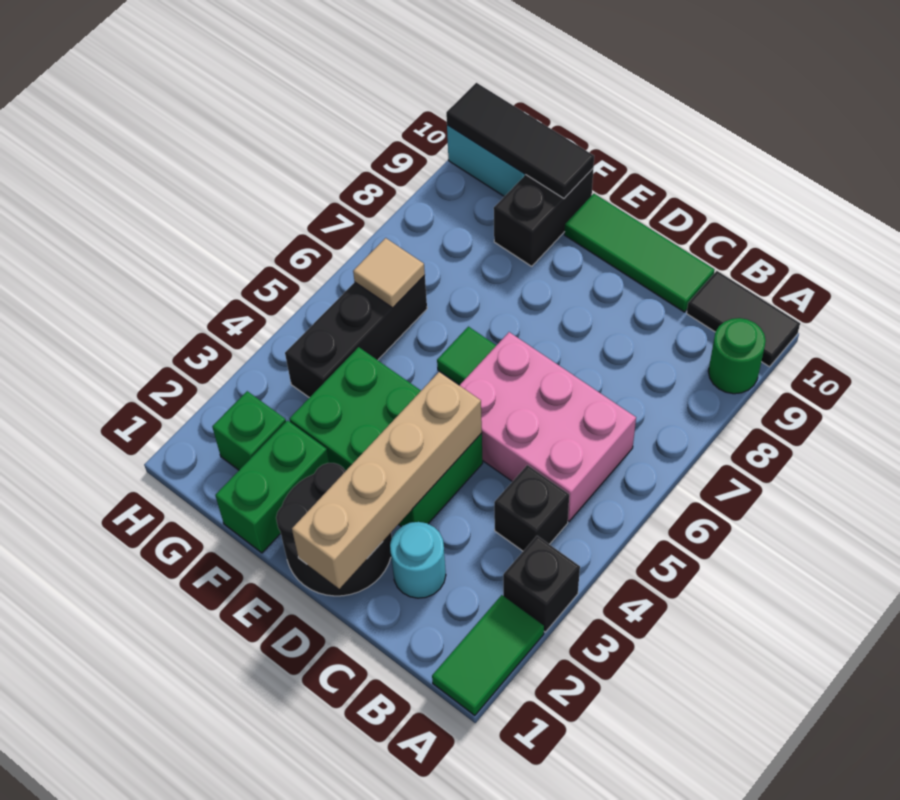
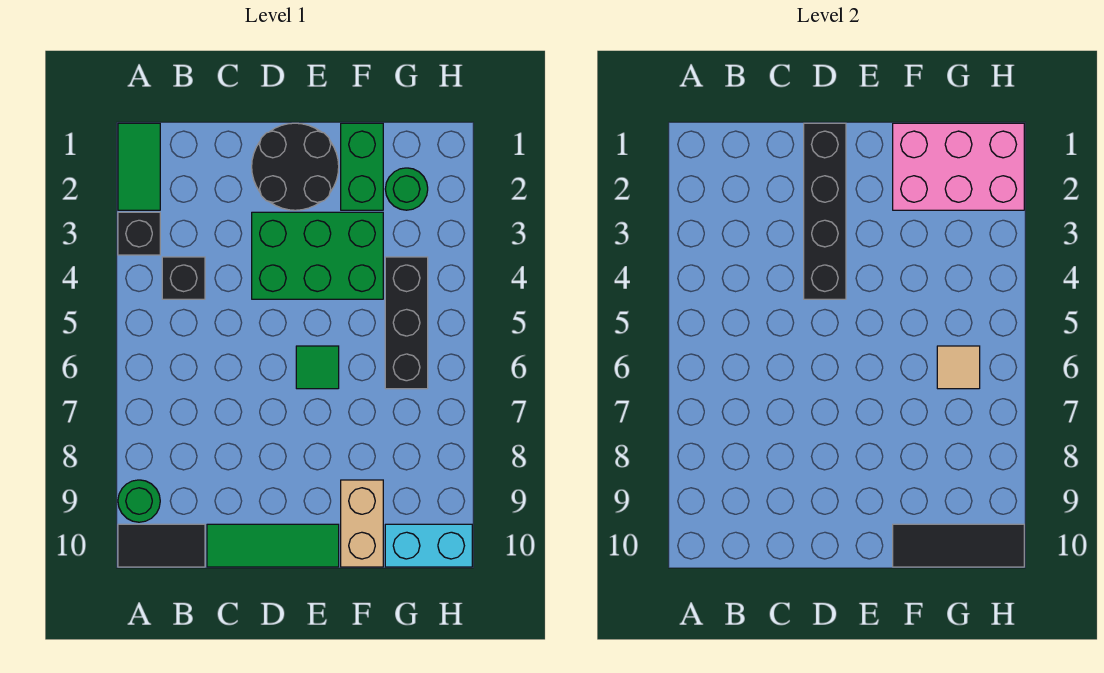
pink 2x3 brick [460,332,636,521] -> pink 2x3 brick moved to [893,123,1024,210]
cyan 1x1 round brick [390,522,446,598] -> none
tan 1x4 brick [292,372,482,589] -> black 1x4 brick [804,123,846,299]
black 1x2 brick [494,169,593,266] -> tan 1x2 brick [341,480,383,567]
green 1x1 brick [212,391,286,470] -> green 1x1 round brick [385,168,428,210]

